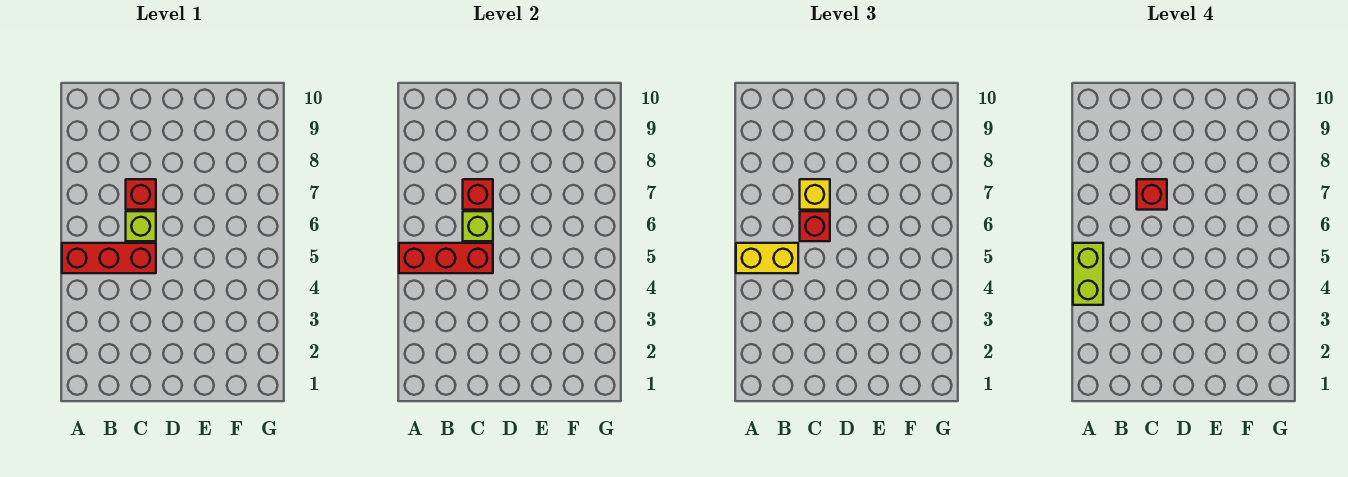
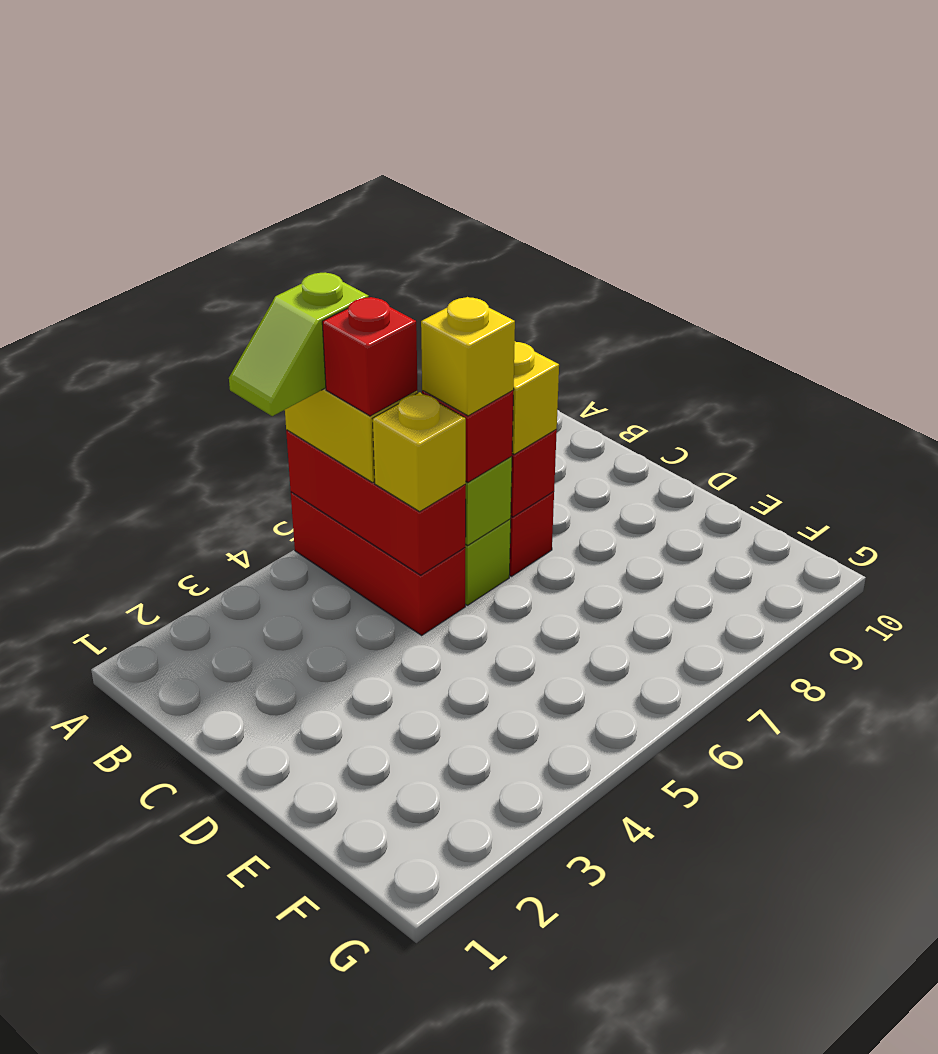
lime 1x2 brick [1073,243,1103,305] -> lime 1x2 slope [229,273,369,416]
none -> yellow 1x1 brick [372,392,466,512]
none -> yellow 1x1 brick [421,297,515,416]
red 1x1 brick [1137,179,1167,210] -> red 1x1 brick moved to [322,297,417,416]

